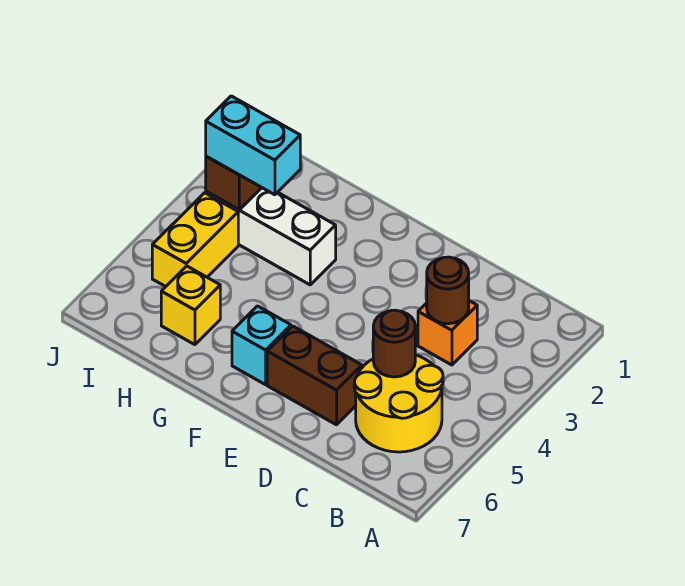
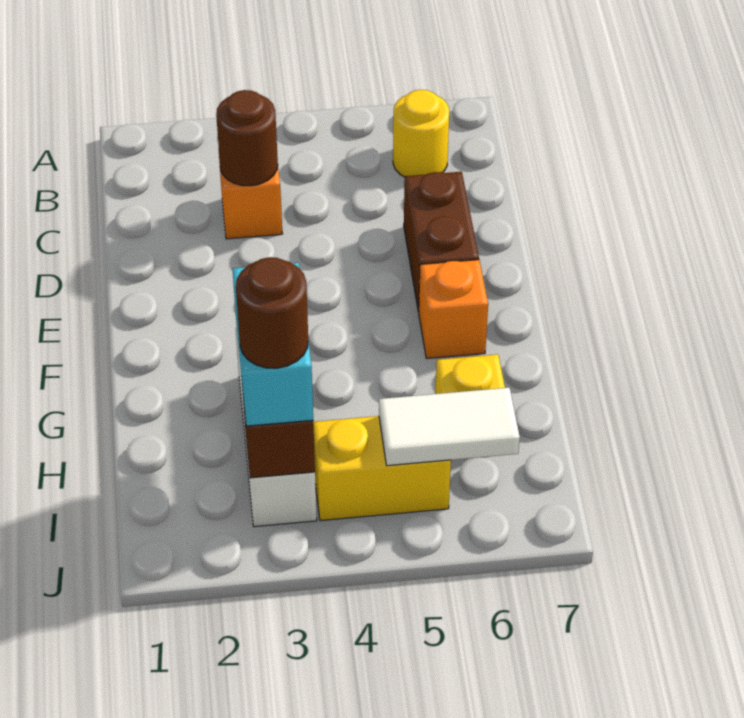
yellow 2x2 round brick [354,355,443,452] -> yellow 1x1 round brick [393,90,449,177]
brown 1x1 round brick [373,310,415,377] -> brown 1x1 round brick moved to [236,257,308,368]
cyan 1x1 brick [232,306,291,385] -> orange 1x1 brick [419,260,488,358]
none -> white 1x2 tile [379,388,520,466]

